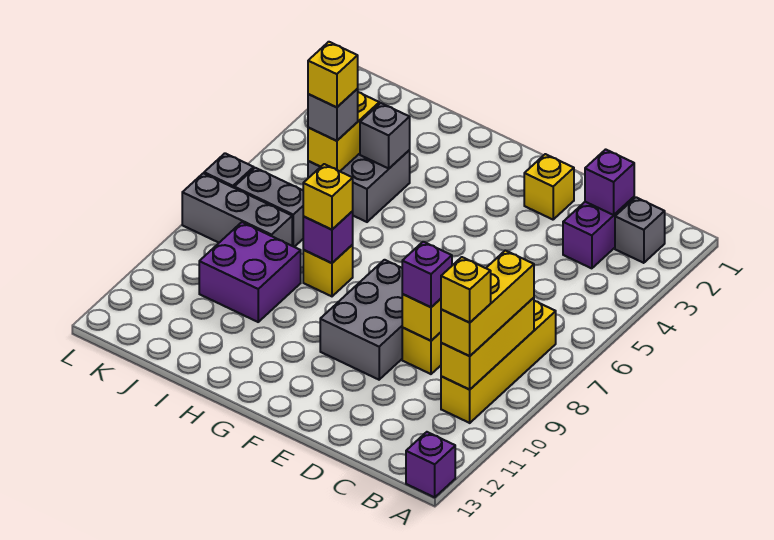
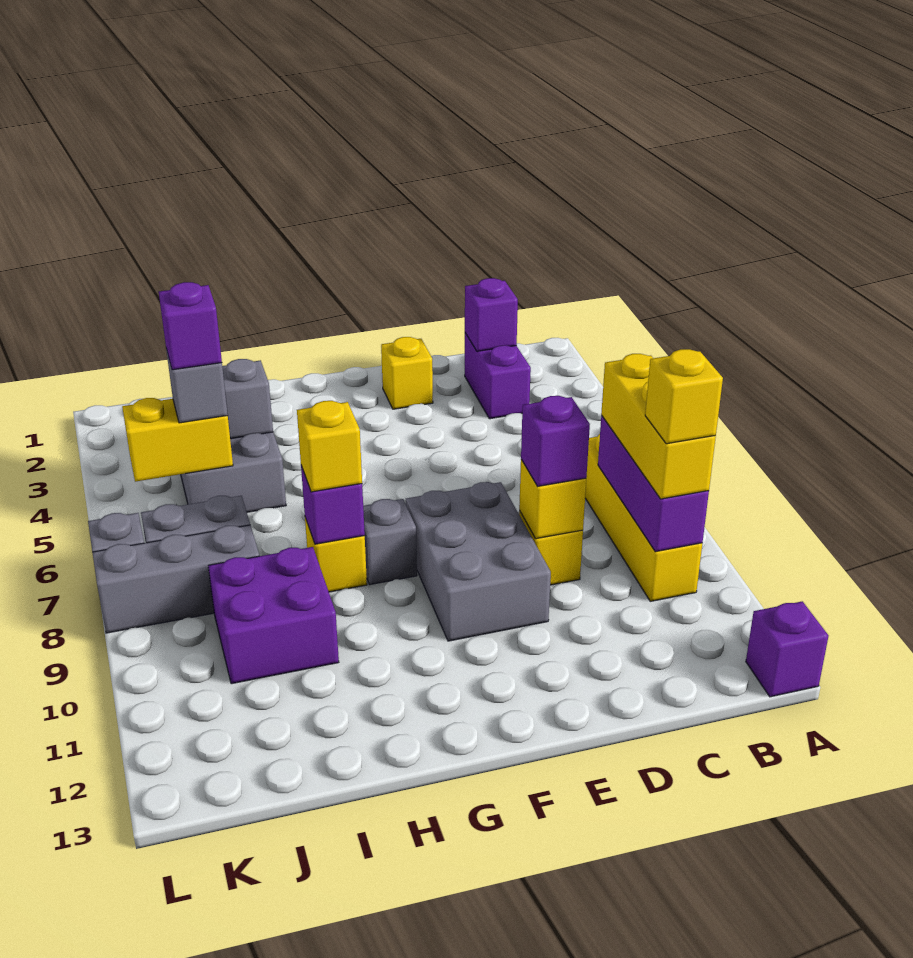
grey 1x1 brick [615,197,665,263] -> grey 1x1 brick moved to [363,499,417,585]
yellow 1x3 brick [441,298,534,390] -> purple 1x3 brick [598,416,709,552]
yellow 1x2 brick [308,92,379,171] -> yellow 1x2 brick turned to [122,398,233,482]
yellow 1x1 brick [308,42,358,107] -> purple 1x1 brick [159,282,222,370]

